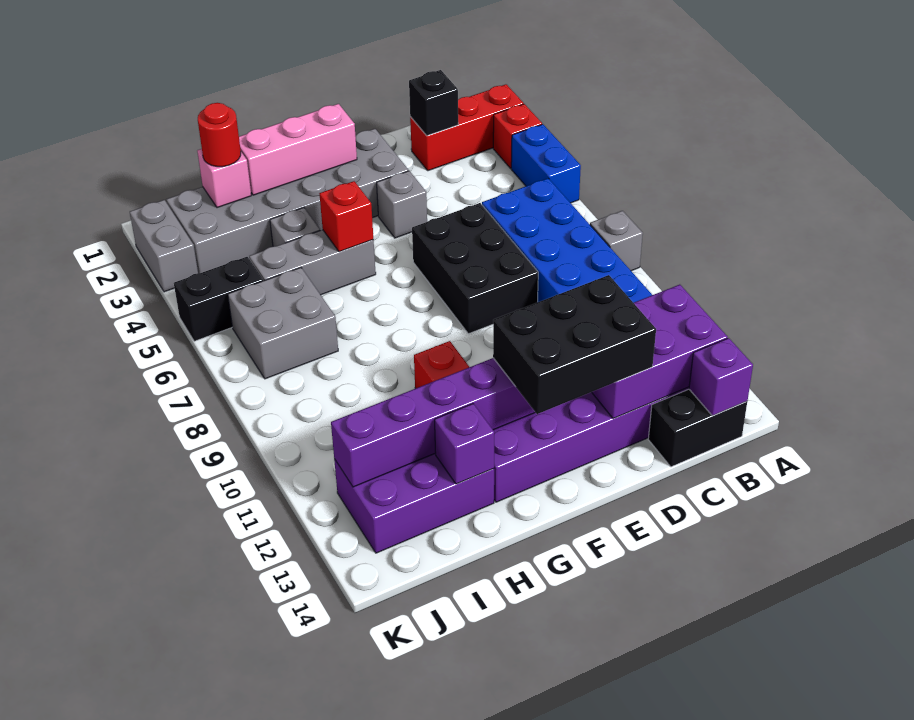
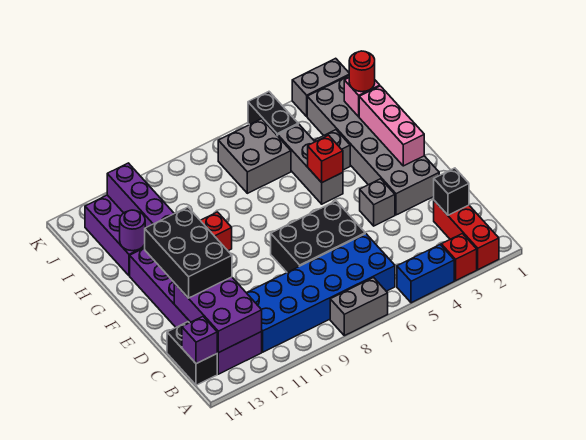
grey 1x1 brick [590,211,643,271] -> grey 1x2 brick [330,278,388,336]
purple 1x1 brick [435,404,494,484] -> purple 1x1 round brick [120,210,145,251]

